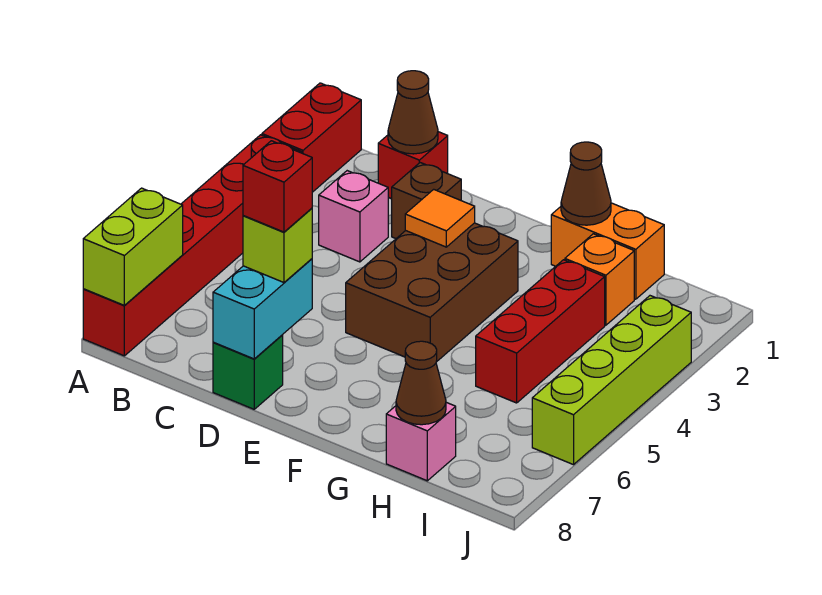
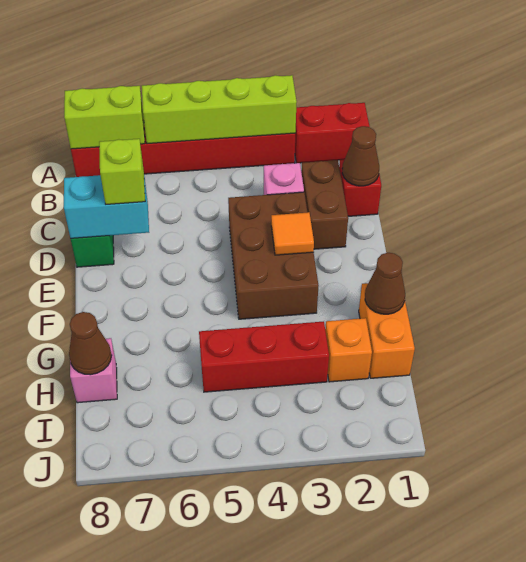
brown 1x1 brick [392,163,461,239] -> brown 1x2 brick [301,160,348,249]
red 1x1 brick [243,141,312,232] -> none
brown 2x3 brick [346,223,518,362] -> brown 2x3 brick turned to [228,192,319,319]
lime 1x4 brick [532,296,691,465] -> lime 1x4 brick moved to [142,75,297,144]

